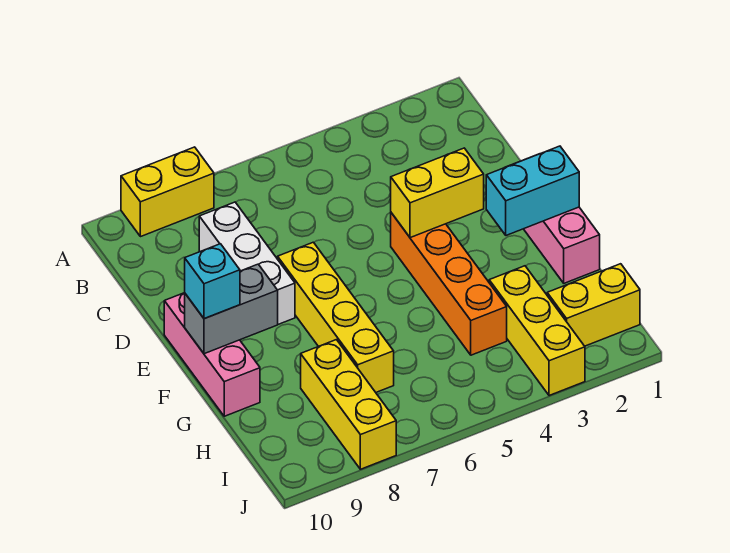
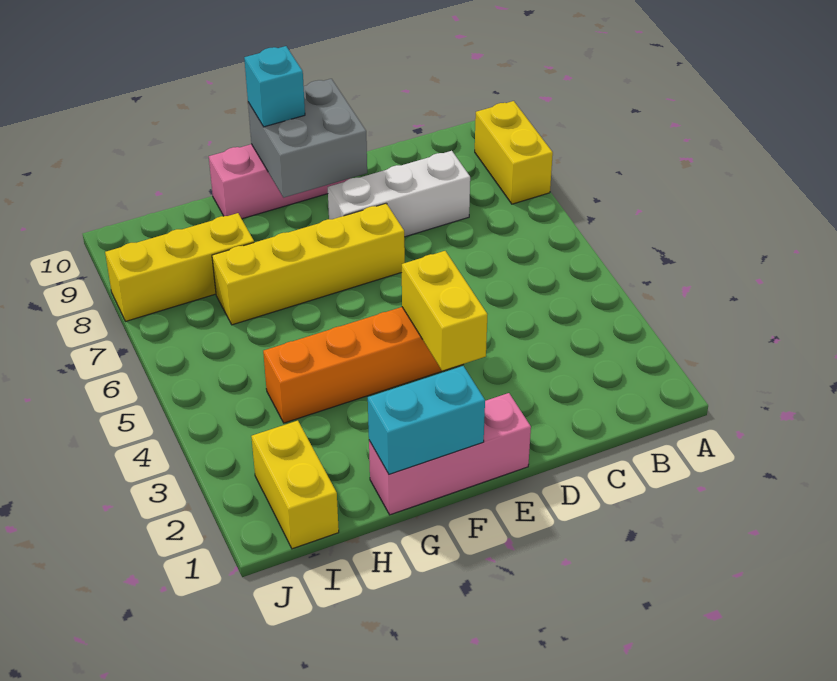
cyan 1x2 brick [486,146,579,235] -> cyan 1x2 brick turned to [368,366,485,474]
grey 1x2 brick [185,264,278,354] -> grey 2x2 brick [248,79,367,198]
yellow 1x3 brick [489,266,585,396] -> none

